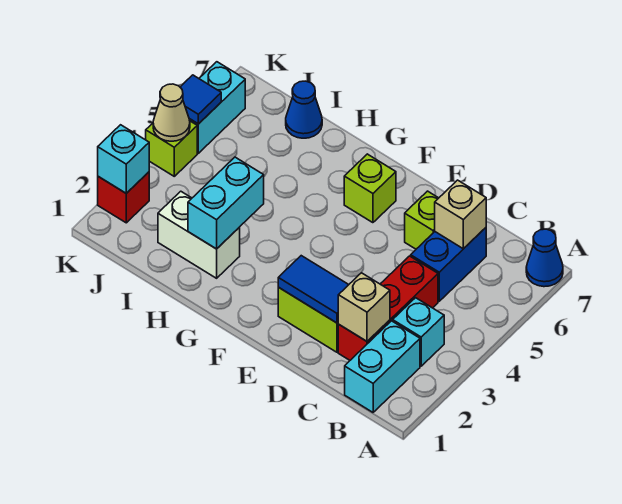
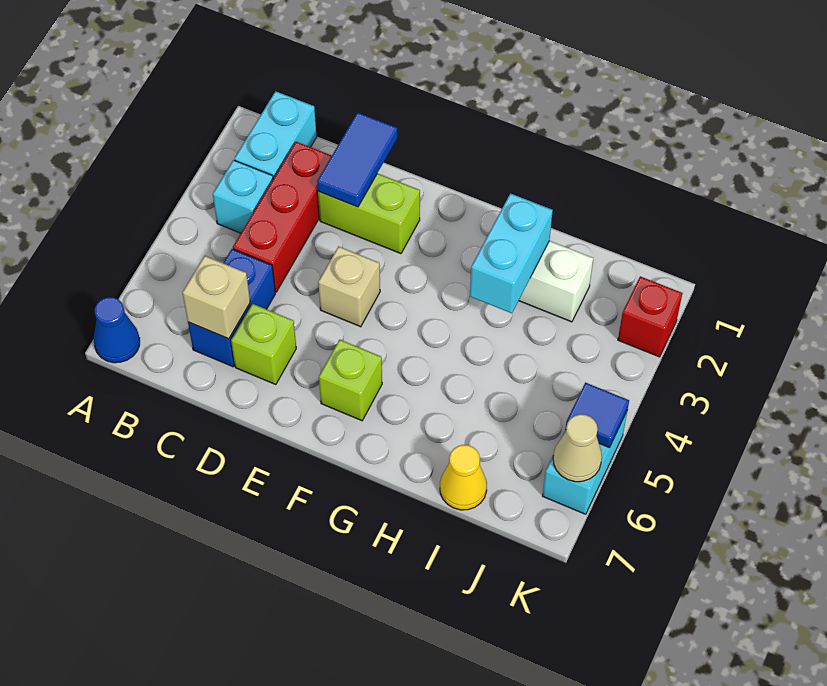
tan 1x1 brick [338,273,390,341] -> tan 1x1 brick moved to [318,246,380,327]
blue 1x2 tile [278,256,349,323] -> blue 1x2 tile turned to [317,112,397,207]
blue 1x1 cone [286,81,322,138] -> yellow 1x1 cone [440,445,487,510]
cyan 1x1 brick [98,125,149,193] -> none
lime 1x1 brick [146,121,197,176] -> none
tan 1x1 cone [153,84,190,141] -> tan 1x1 cone moved to [553,414,602,482]

